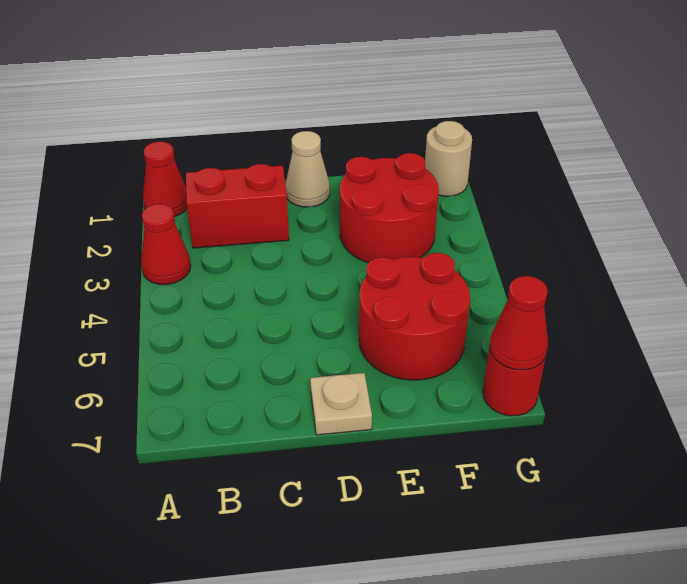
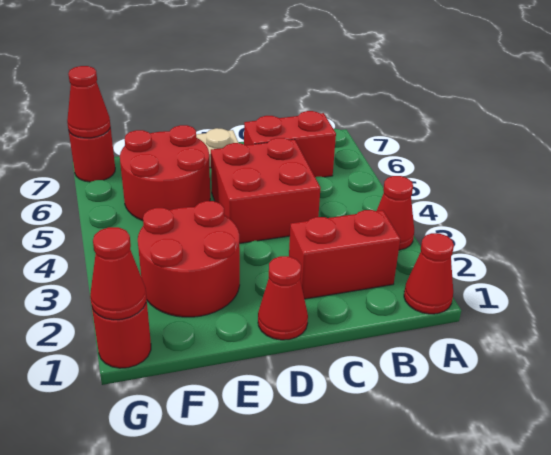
none -> red 1x2 brick [244,111,336,177]
none -> red 2x2 brick [211,138,320,243]
tan 1x1 cone [286,131,330,207] -> red 1x1 cone [258,256,308,340]
tan 1x1 round brick [425,121,472,196] -> red 1x1 round brick [92,298,151,368]
none -> red 1x1 cone [90,227,146,320]

